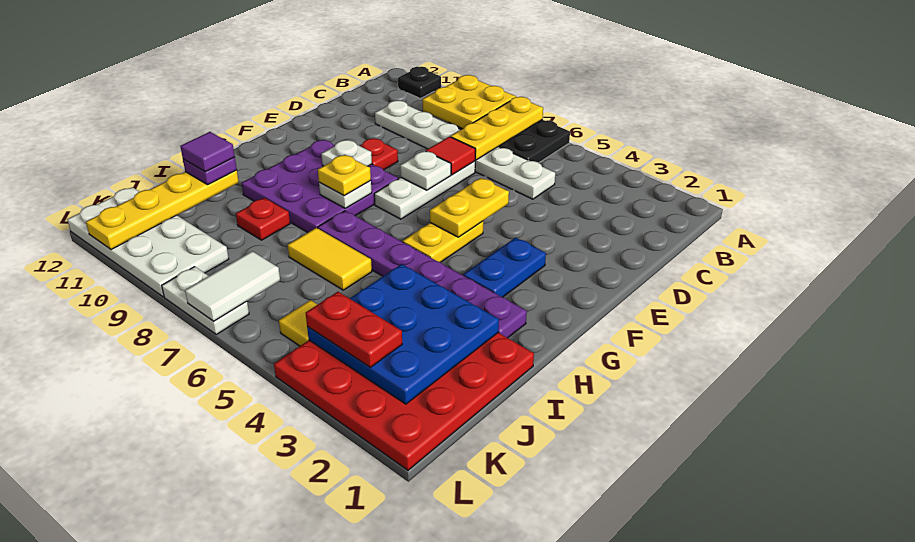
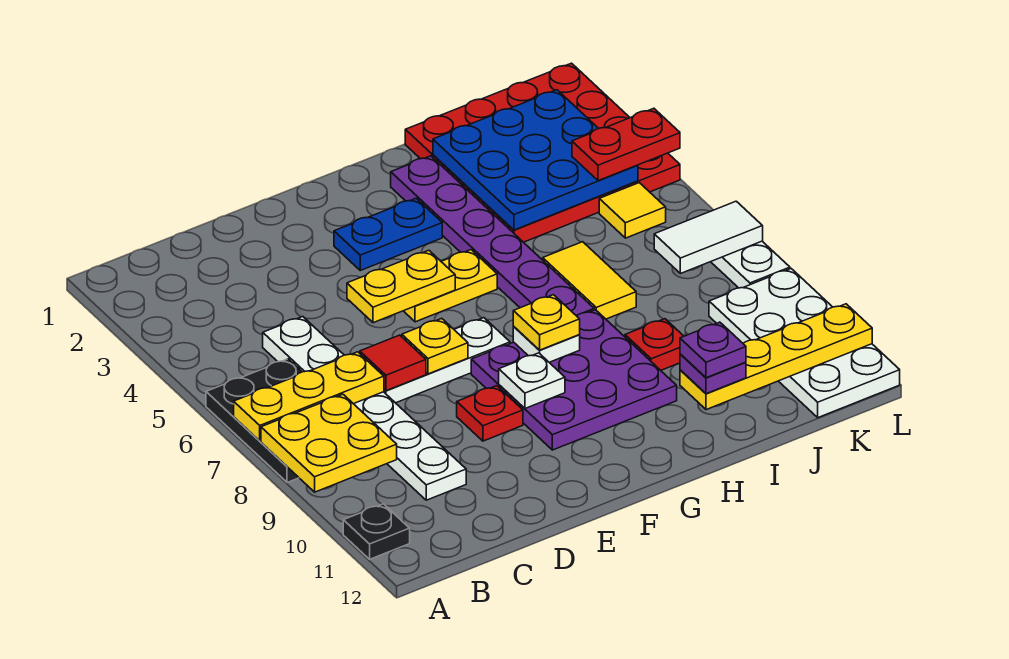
white 1x1 plate [400,151,451,190] -> yellow 1x1 plate [402,318,468,374]
purple 1x1 tile [180,132,235,172] -> purple 1x1 plate [680,322,746,378]
red 1x2 plate [306,292,402,367] -> red 1x2 plate turned to [572,108,680,181]

